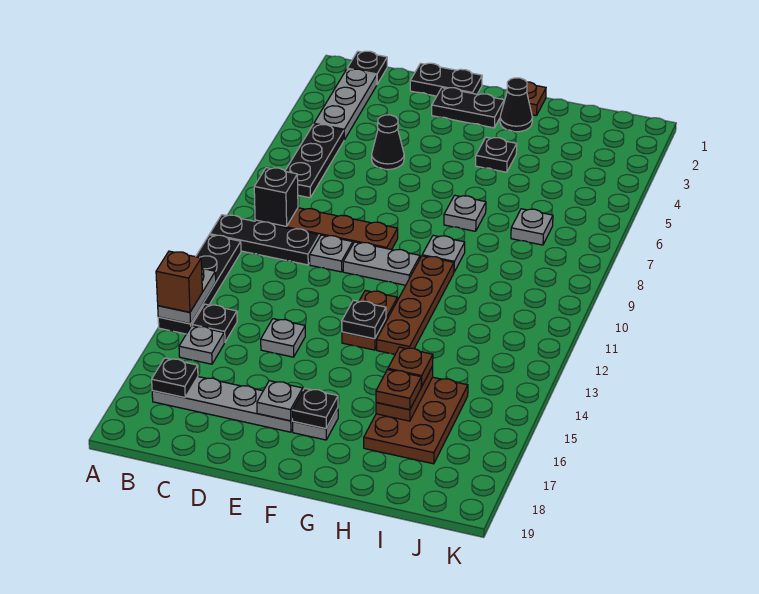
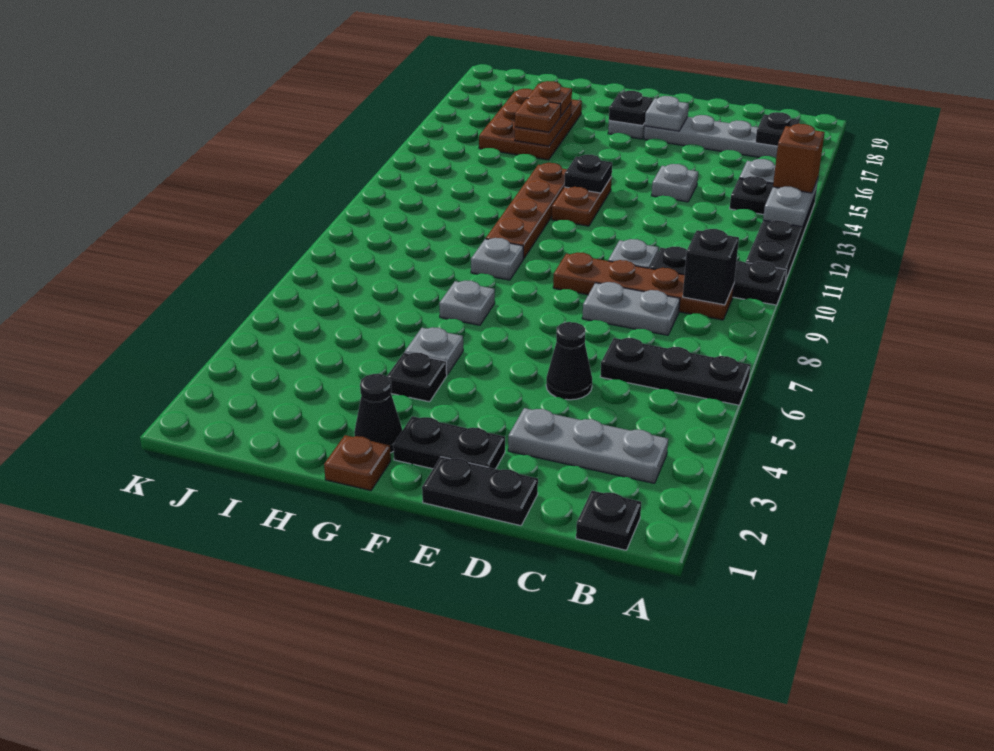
grey 1x3 plate [314,69,377,140] -> grey 1x3 plate turned to [508,408,668,483]
black 1x3 plate [285,124,344,198] -> black 1x3 plate turned to [600,338,751,405]
grey 1x2 plate [343,242,420,285] -> grey 1x2 plate moved to [582,282,680,335]
grey 1x1 plate [511,209,553,245] -> grey 1x1 plate moved to [405,327,463,375]

